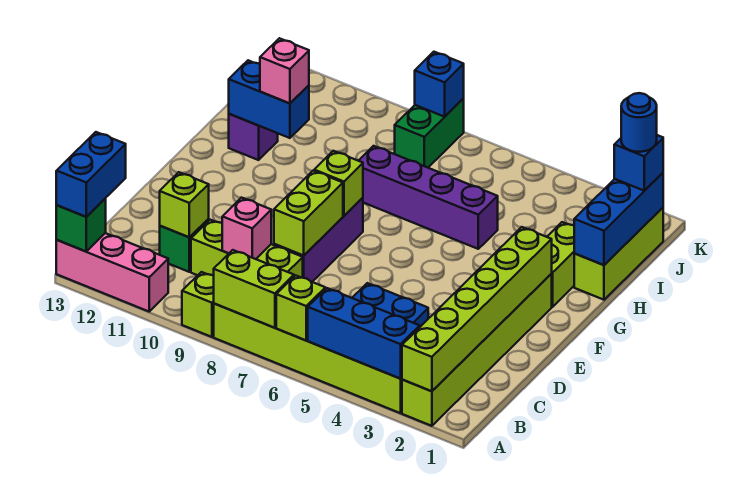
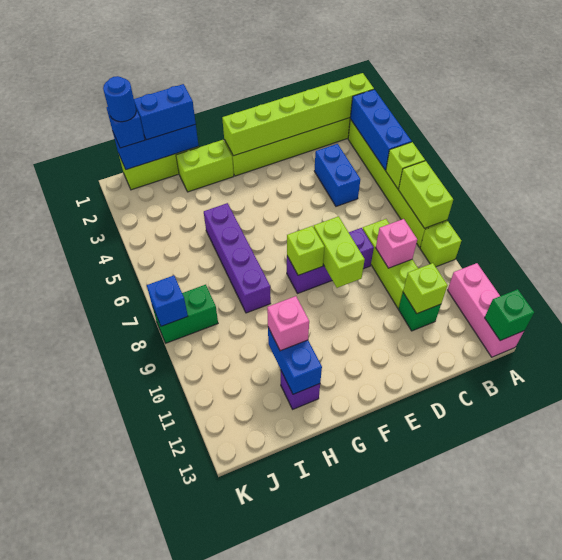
blue 1x2 brick [56,132,126,217] -> blue 1x2 brick moved to [134,84,196,140]
lime 1x2 brick [274,171,343,256] -> lime 1x2 brick turned to [314,216,365,288]

